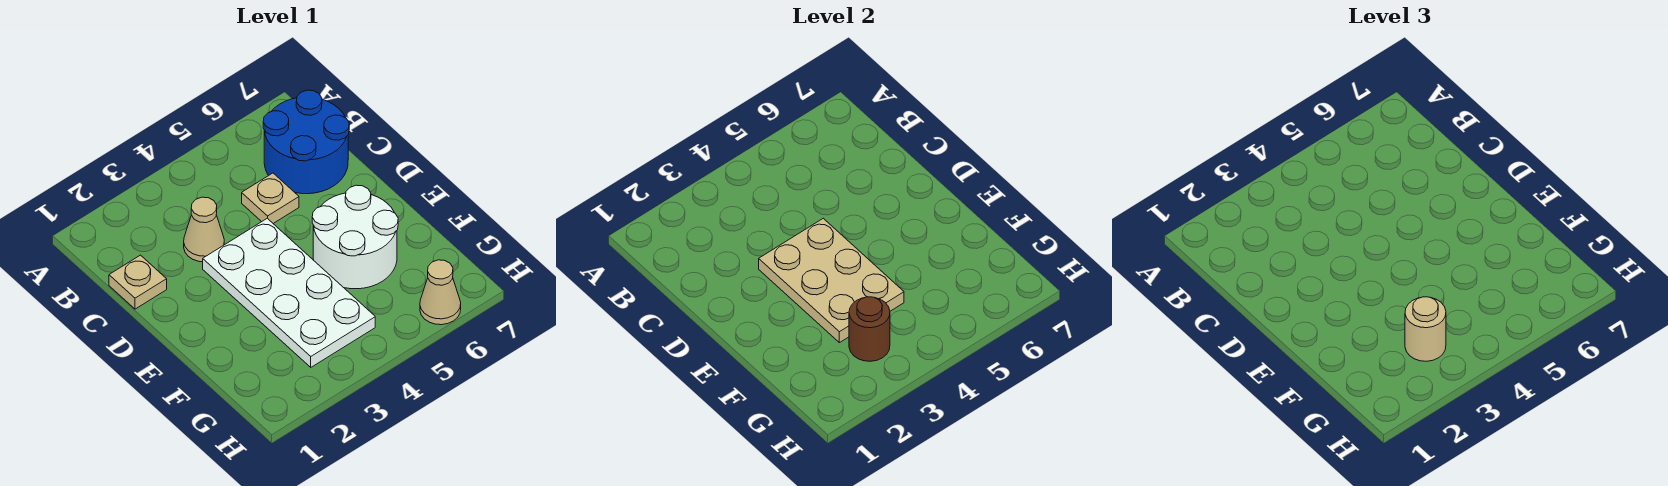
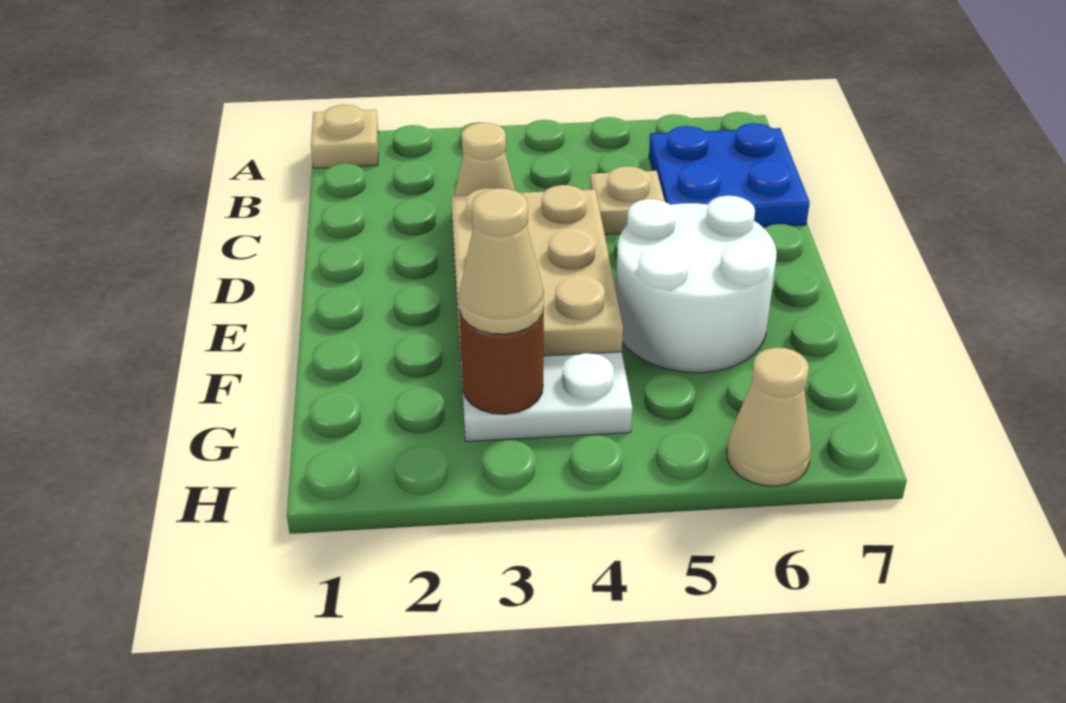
blue 2x2 round brick [263,90,349,194] -> blue 2x2 plate [649,123,810,227]
tan 1x1 plate [109,255,167,309] -> tan 1x1 plate moved to [311,105,378,168]
tan 1x1 round brick [1405,297,1446,361] -> tan 1x1 cone [459,188,544,334]

